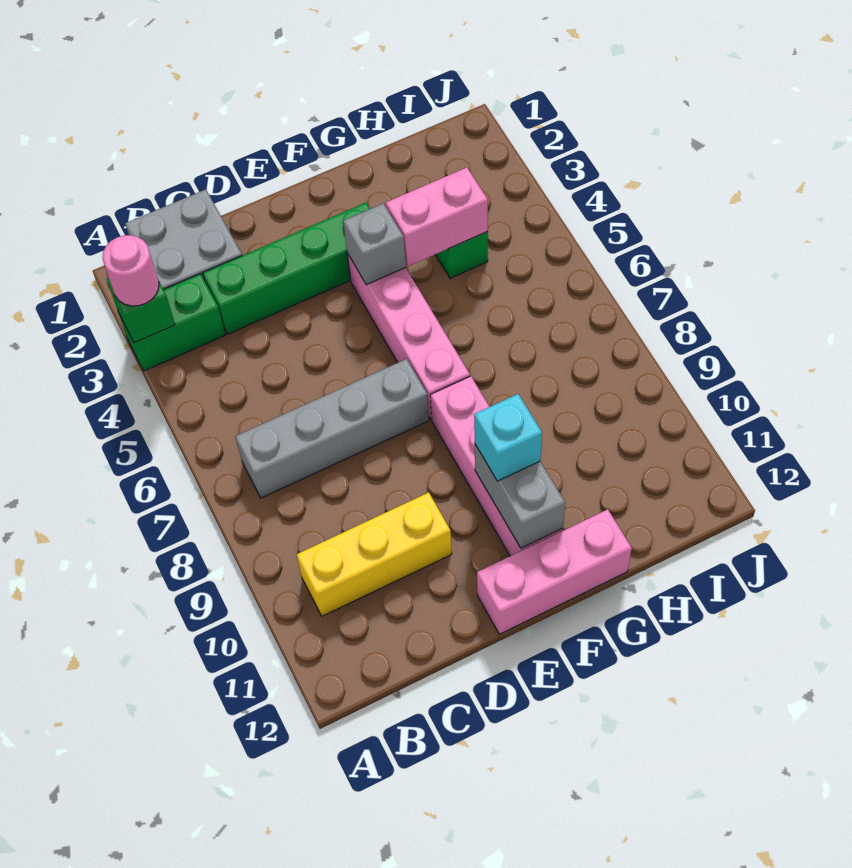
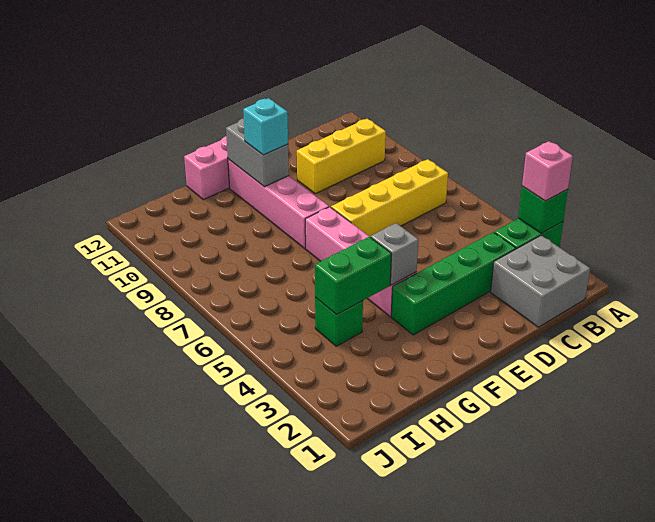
pink 1x1 round brick [102,235,159,306] -> pink 1x1 brick [522,141,573,201]
grey 1x4 brick [235,359,429,498] -> yellow 1x4 brick [331,159,448,237]
pink 1x2 brick [386,168,488,266] -> green 1x2 brick [315,237,391,315]

